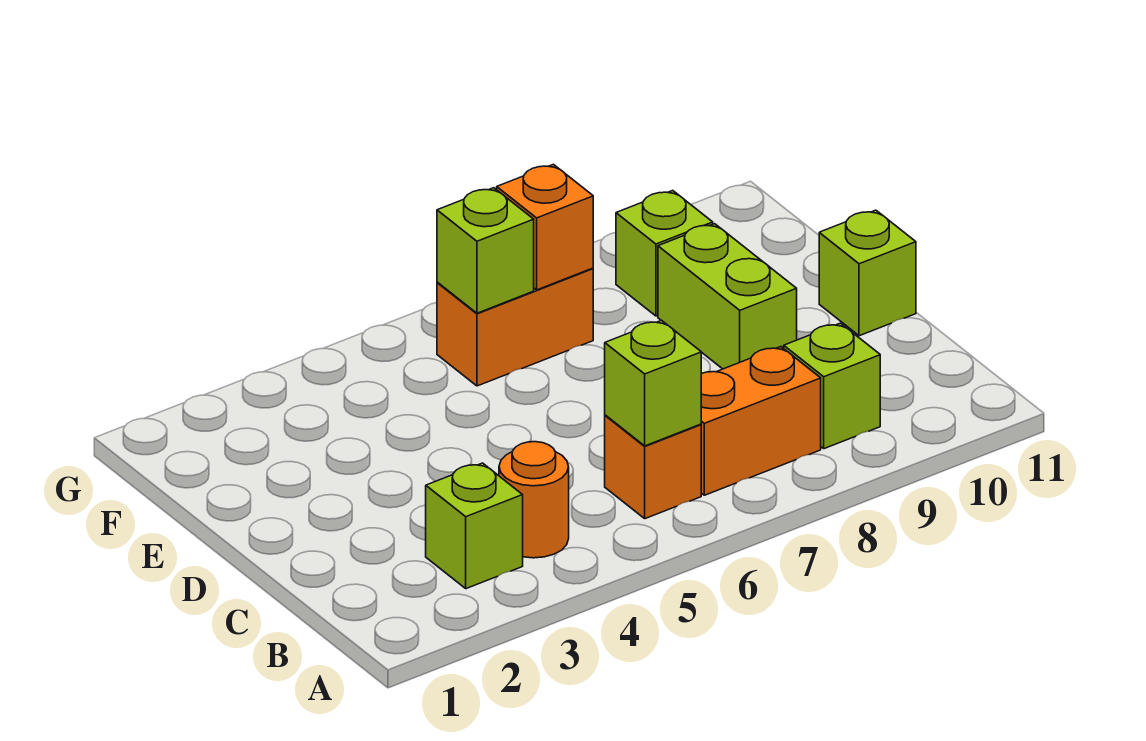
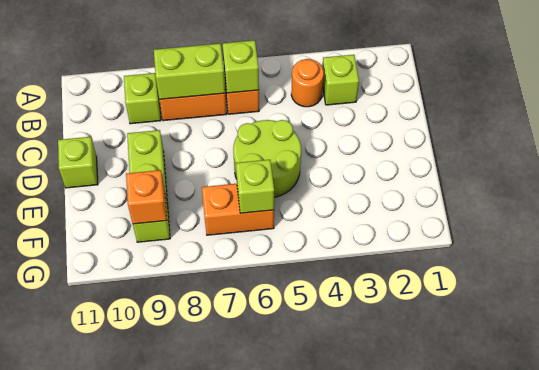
none -> lime 1x2 brick [154,44,225,99]
none -> lime 2x2 round brick [233,120,301,197]
orange 1x1 brick [497,164,593,290] -> orange 1x1 brick moved to [126,170,167,224]

